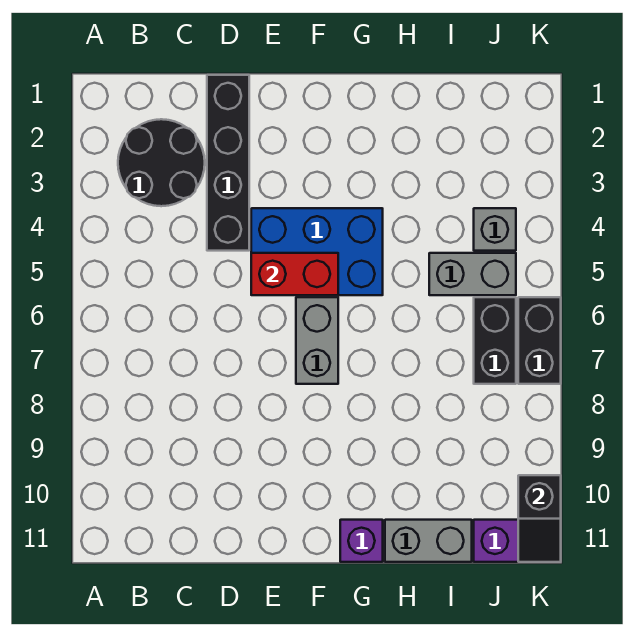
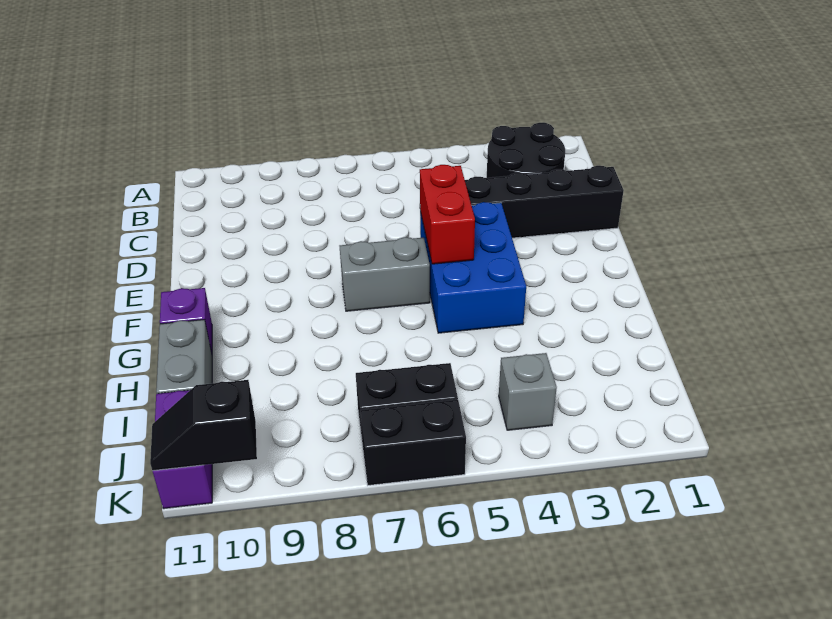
grey 1x2 brick [429,253,516,295] -> none

